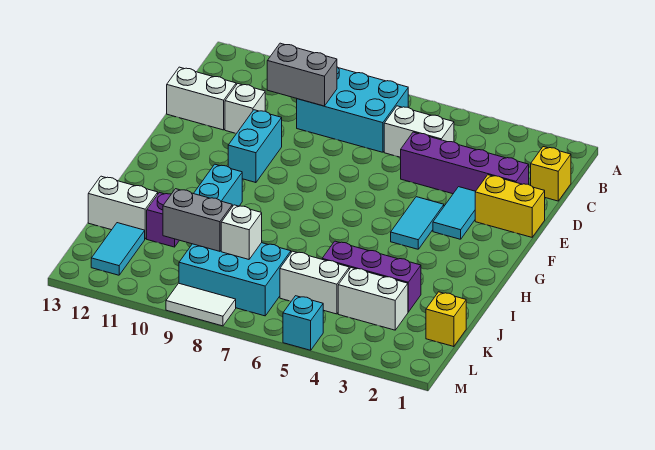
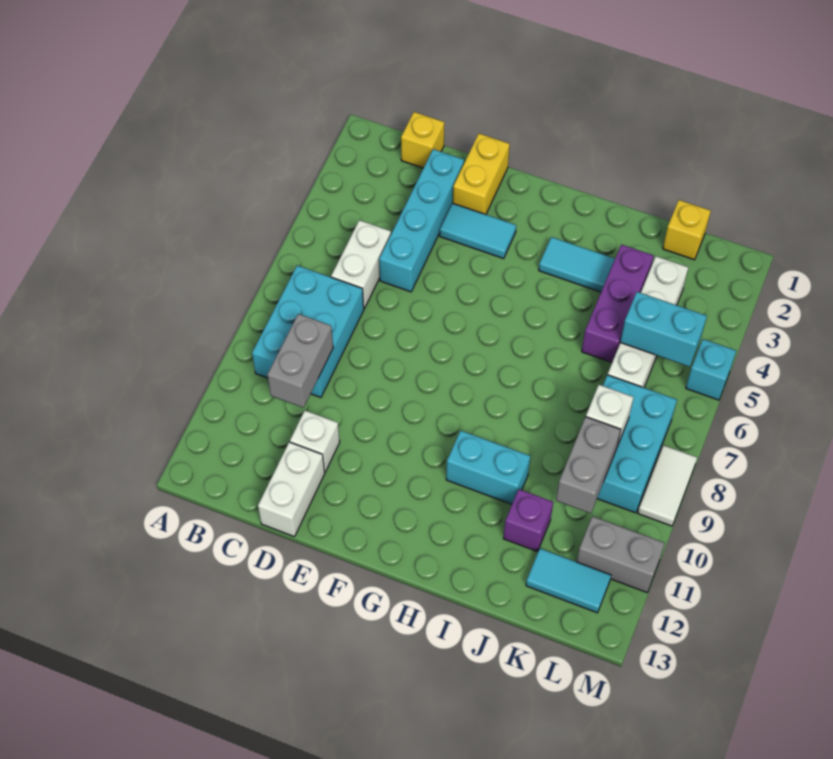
purple 1x4 brick [401,132,529,194] -> cyan 1x4 brick [379,149,464,292]
cyan 1x2 brick [228,110,282,183] -> cyan 1x2 brick moved to [620,292,707,367]
cyan 1x2 tile [391,197,444,249] -> cyan 1x2 tile moved to [539,237,615,292]
white 1x2 brick [88,176,158,239] -> none
none -> grey 1x2 brick [577,516,665,592]

